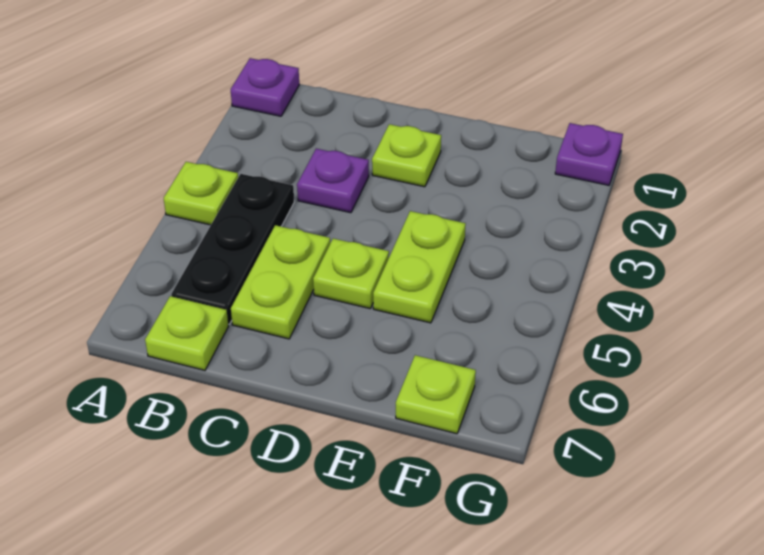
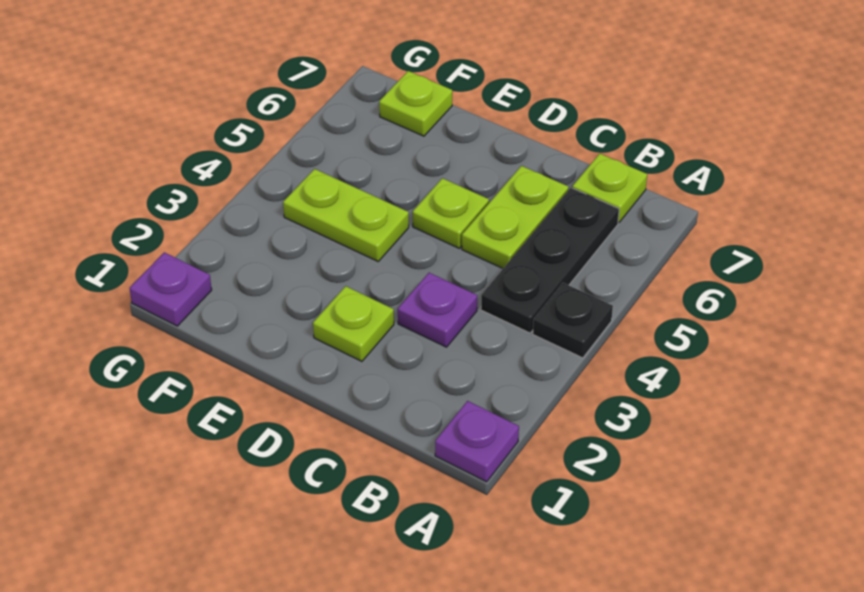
lime 1x1 plate [164,162,238,225] -> black 1x1 plate [533,283,613,358]
lime 1x2 plate [373,211,466,323] -> lime 1x2 plate turned to [283,169,409,261]

